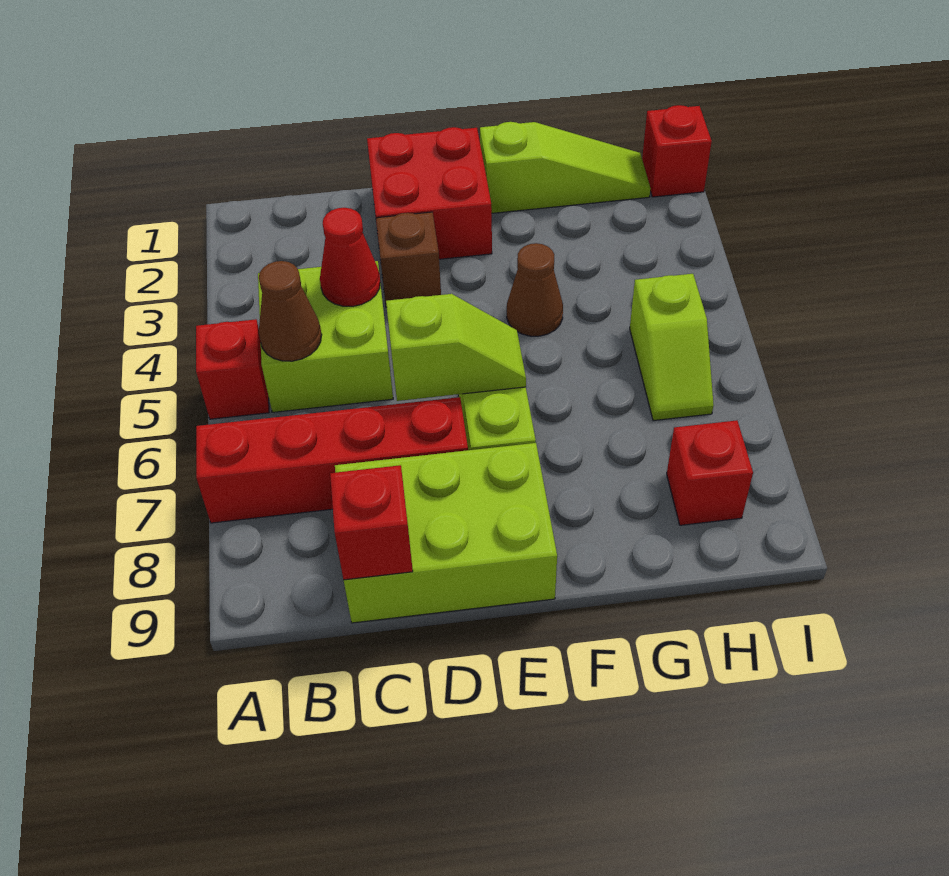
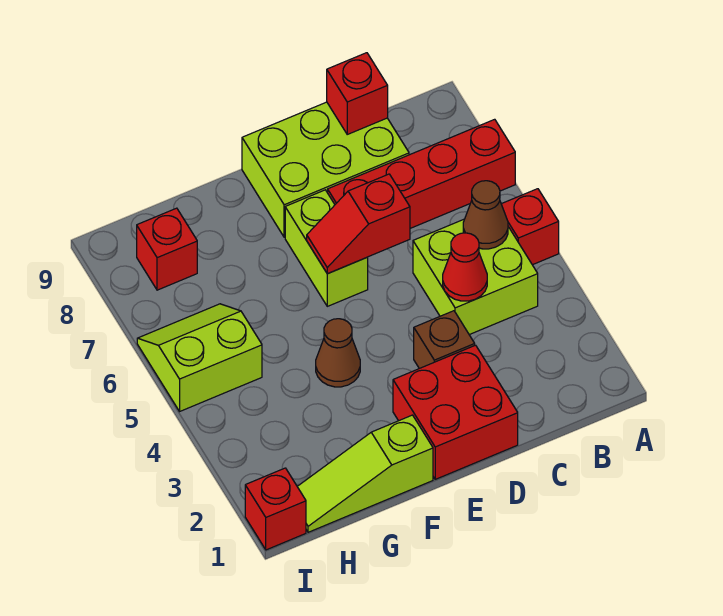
lime 1x2 slope [386,294,526,401] -> red 1x2 slope [307,174,410,274]
lime 1x2 slope [630,274,714,421] -> lime 2x2 slope [137,304,262,411]

